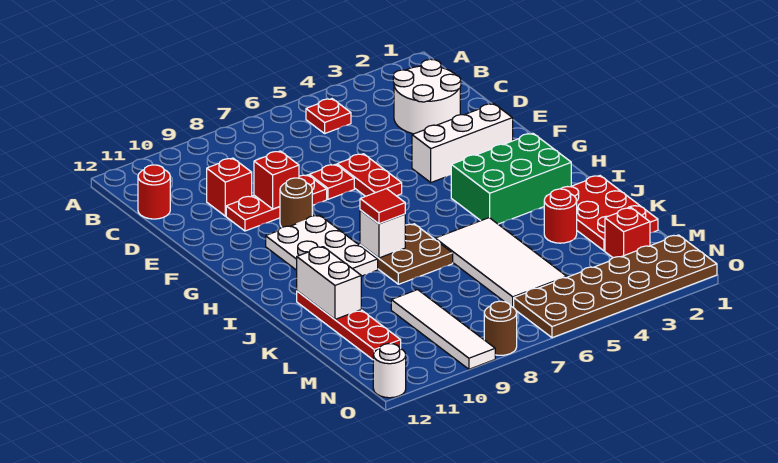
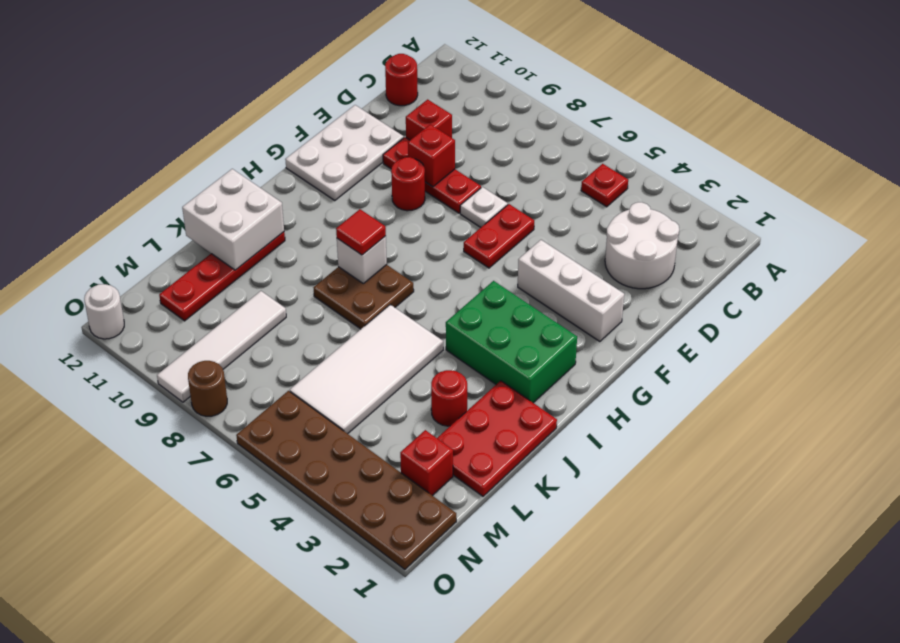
red 1x1 plate [309,164,354,199] -> white 1x1 plate [460,187,508,227]
brown 1x1 round brick [280,178,312,227] -> red 1x1 round brick [391,157,425,211]
white 2x3 plate [266,215,378,276] -> white 2x3 plate moved to [285,105,404,201]
white 1x2 brick [297,247,361,319] -> white 2x2 brick [182,169,284,270]

